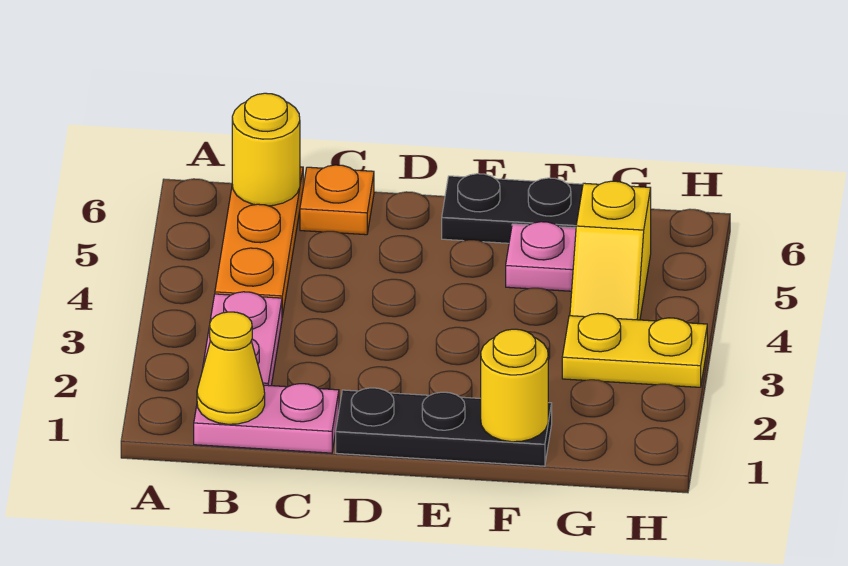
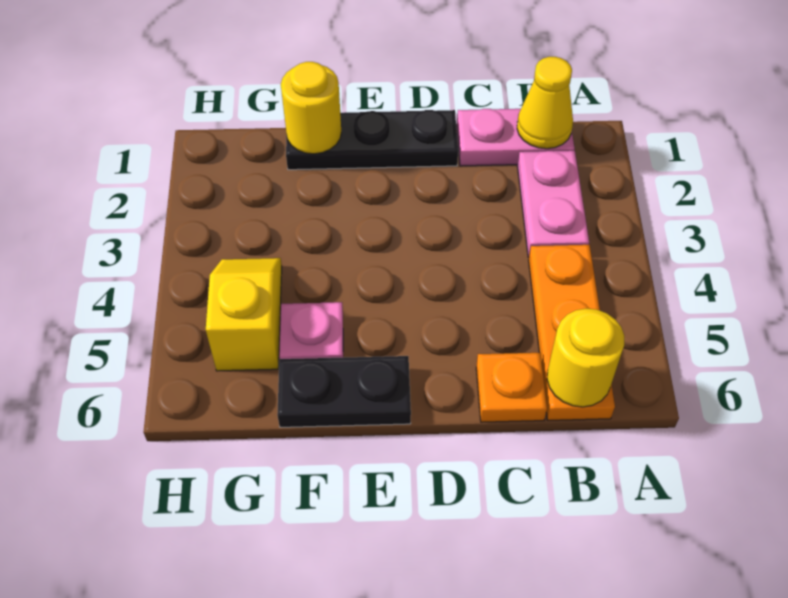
yellow 1x2 plate [562,314,707,387] -> none

